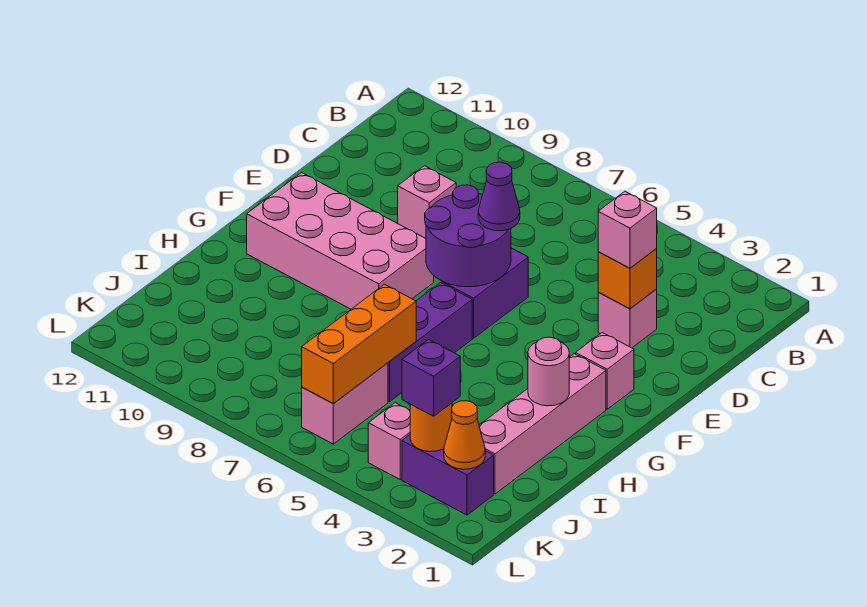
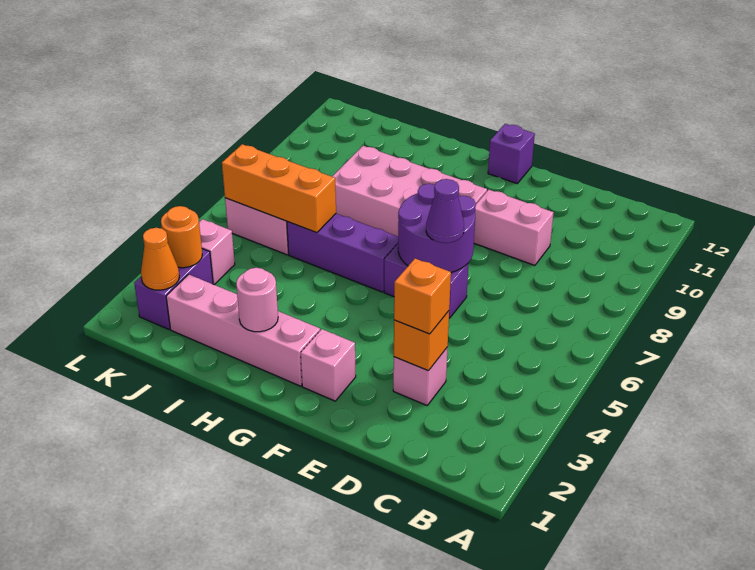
pink 1x1 brick [598,191,657,268] -> orange 1x1 brick [394,259,451,334]
pink 1x1 brick [398,166,456,238] -> pink 1x2 brick [474,190,554,265]
pink 2x4 brick [247,173,434,309] -> pink 2x4 brick turned to [332,146,487,236]
purple 1x1 brick [402,339,460,416] -> purple 1x1 brick moved to [488,124,535,183]

